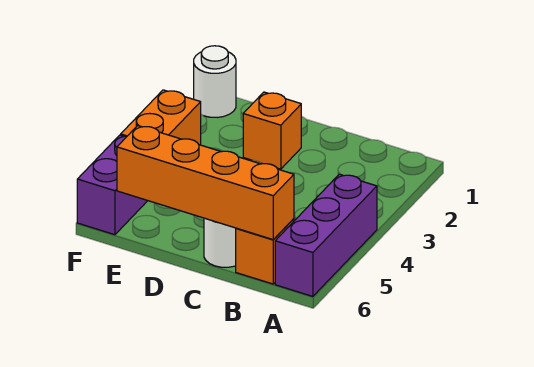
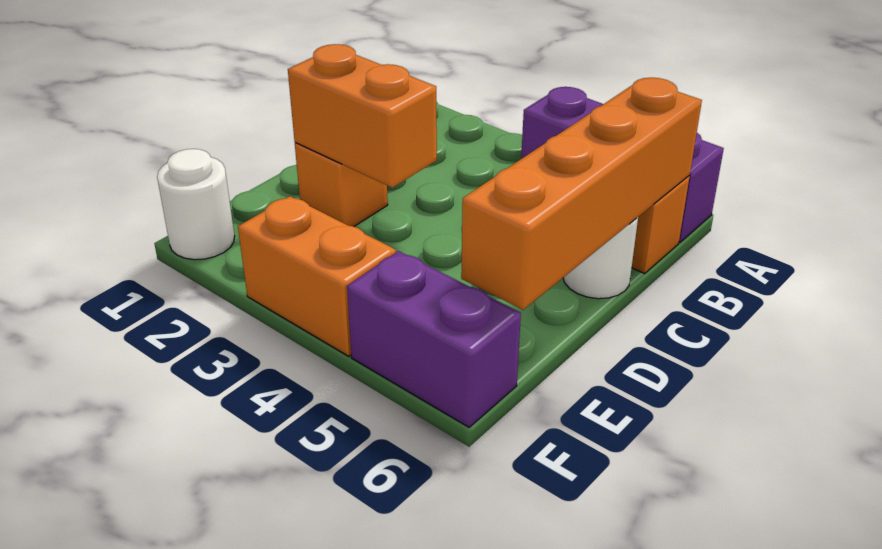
none -> orange 1x2 brick [288,44,437,188]

